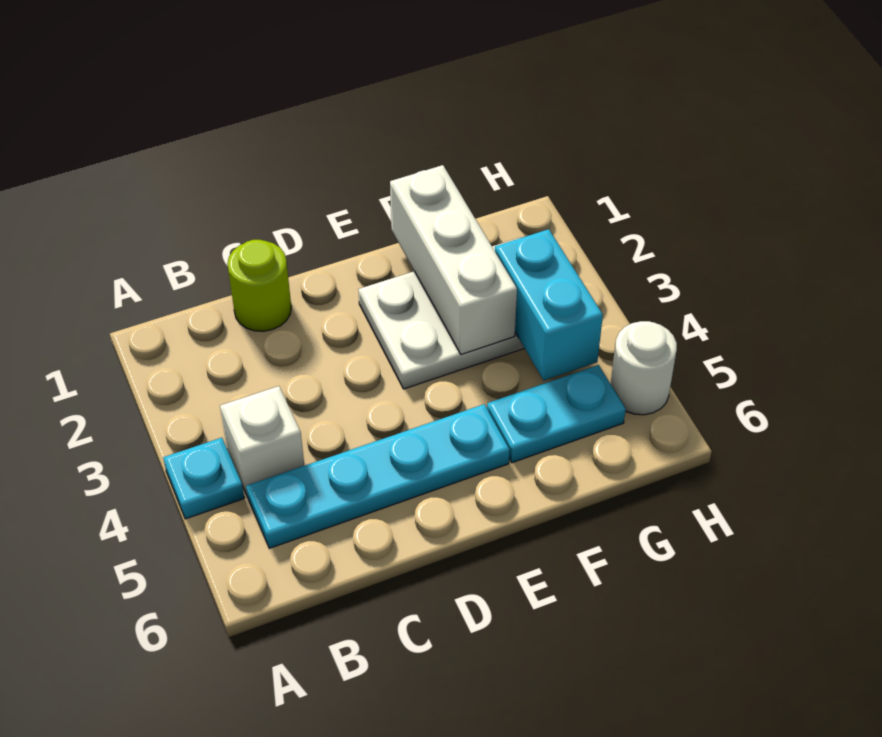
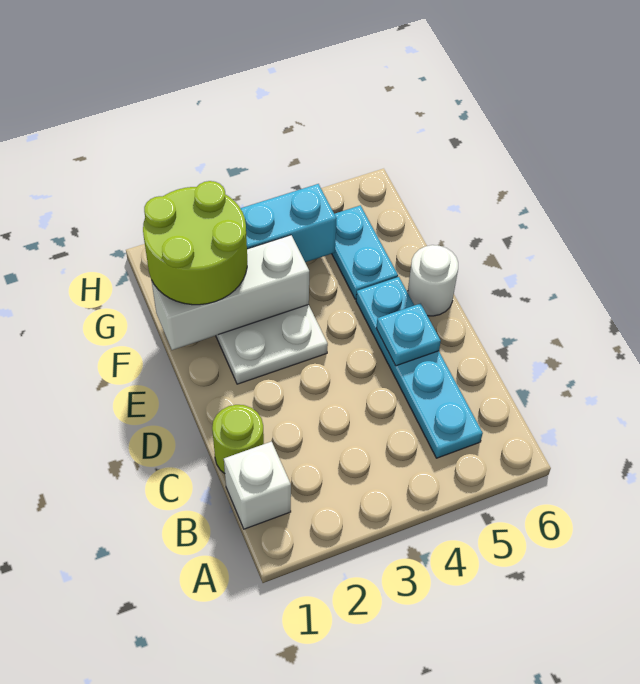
cyan 1x1 plate [163,438,244,519] -> cyan 1x1 plate moved to [376,304,441,366]
white 1x1 brick [220,386,304,497] -> white 1x1 brick moved to [224,442,291,529]
none -> lime 2x2 round brick [143,181,247,305]
white 1x1 round brick [610,321,677,415] -> white 1x1 round brick moved to [408,245,458,316]

